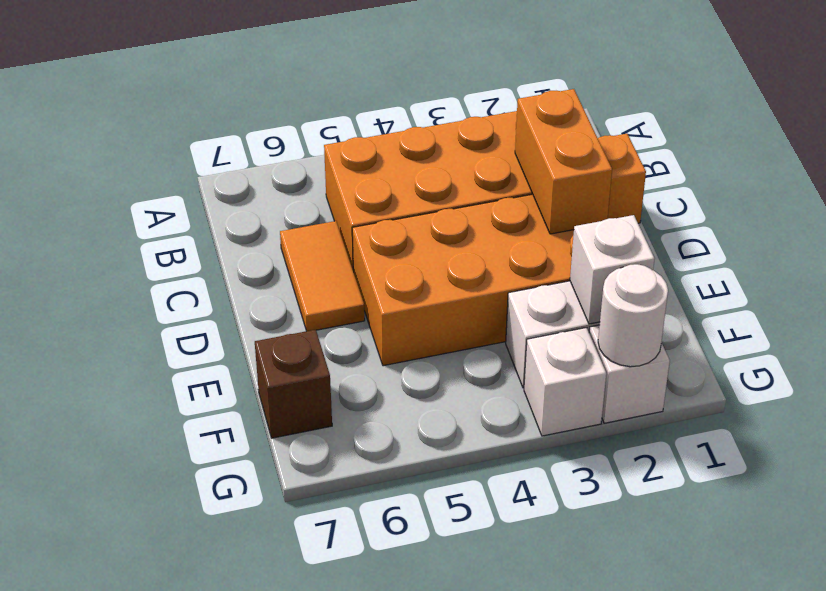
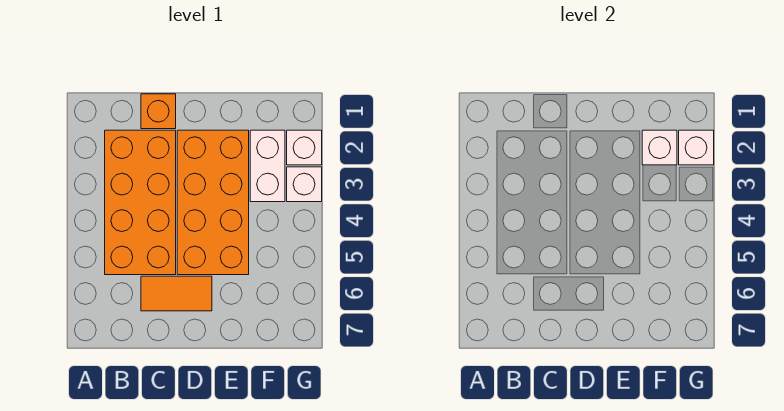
orange 1x2 brick [515,89,612,234] -> none
brown 1x1 brick [255,330,332,438] -> none
white 1x1 round brick [598,264,668,367] -> white 1x1 brick [679,130,714,165]

